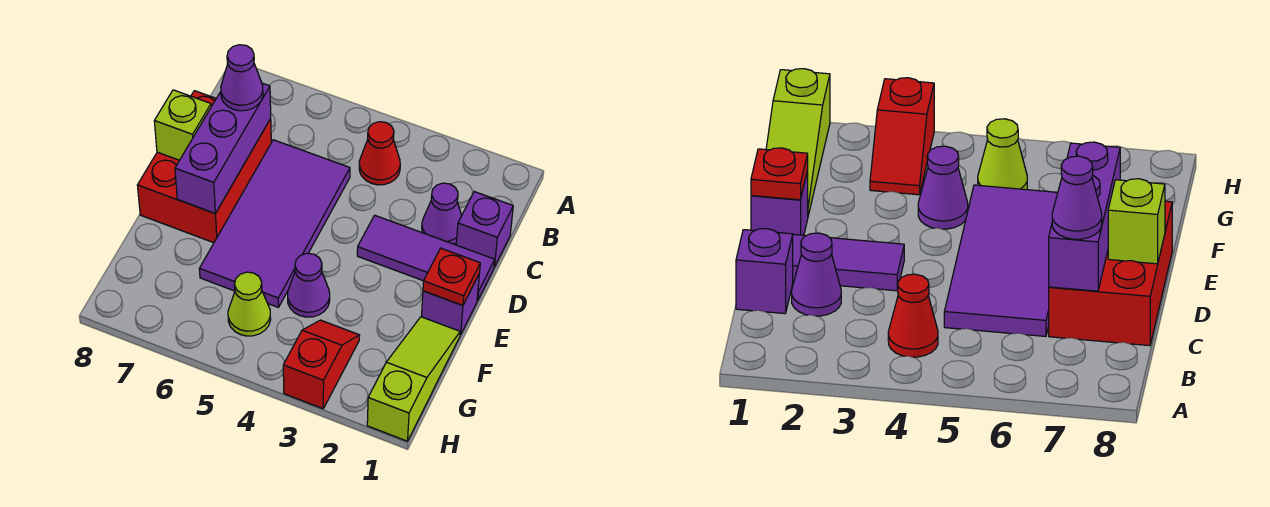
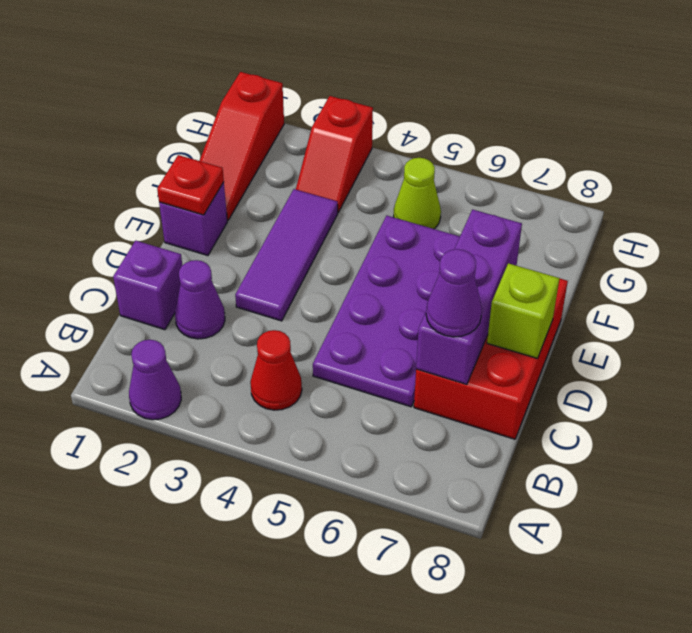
purple 2x4 tile [199,140,350,307] -> purple 2x4 plate [313,216,460,407]
purple 1x3 tile [357,215,495,301] -> purple 1x3 tile turned to [235,189,338,321]
lime 1x3 slope [367,317,460,441] -> red 1x3 slope [200,72,284,220]
purple 1x1 cone [288,253,330,317] -> purple 1x1 cone moved to [129,340,181,420]

